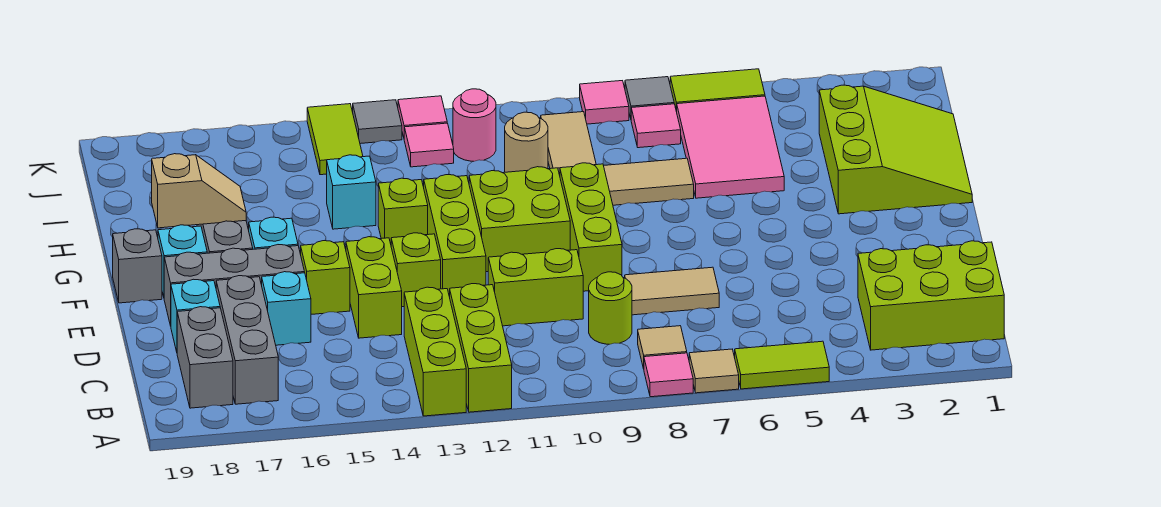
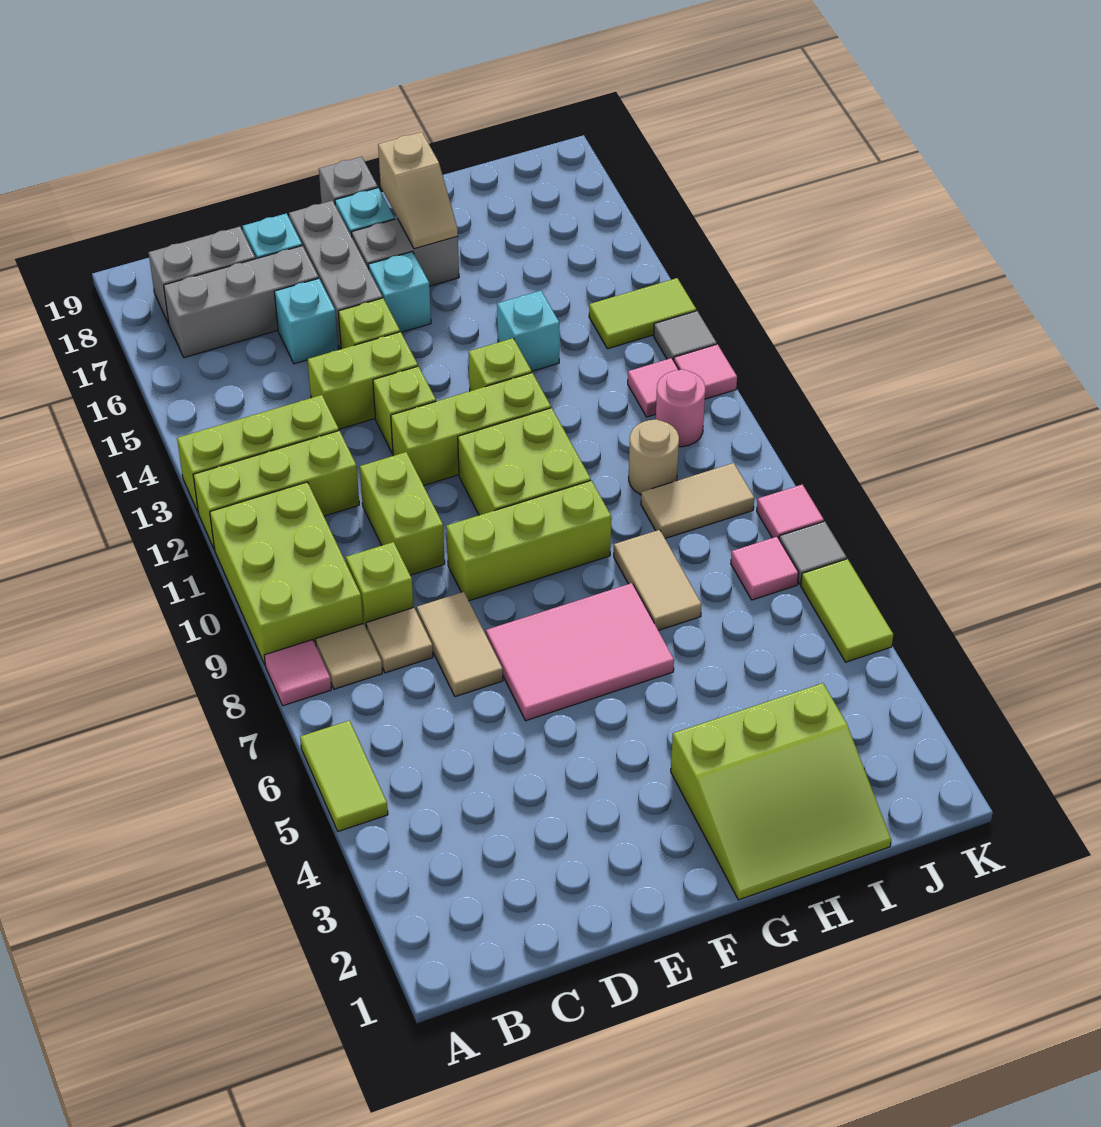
tan 1x1 tile [689,349,739,393] -> tan 1x1 tile moved to [366,607,433,673]
lime 2x3 brick [858,241,1004,350] -> lime 2x3 brick moved to [210,482,363,664]
lime 1x1 round brick [589,272,632,344] -> lime 1x1 brick [346,542,413,629]
pink 2x3 tile [677,96,784,198] -> pink 2x3 tile moved to [486,583,674,721]

